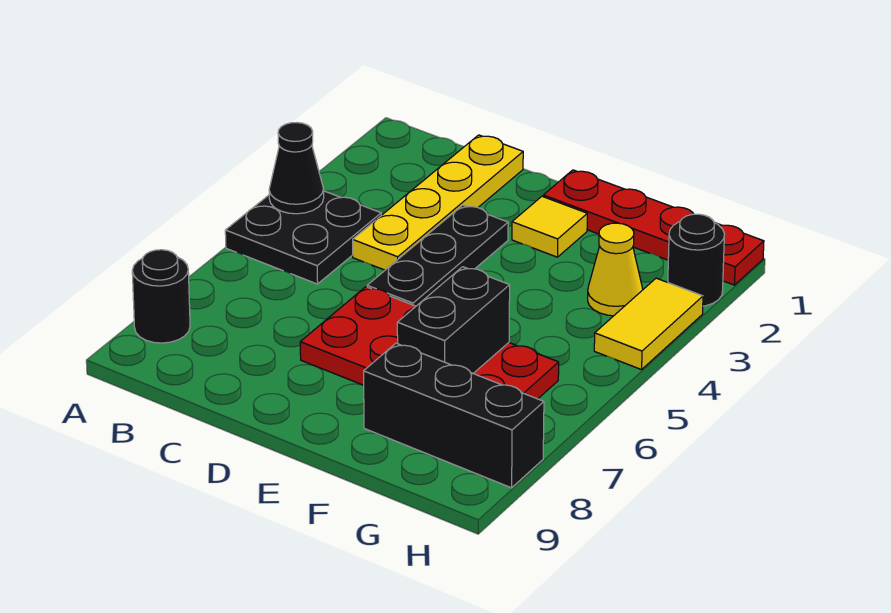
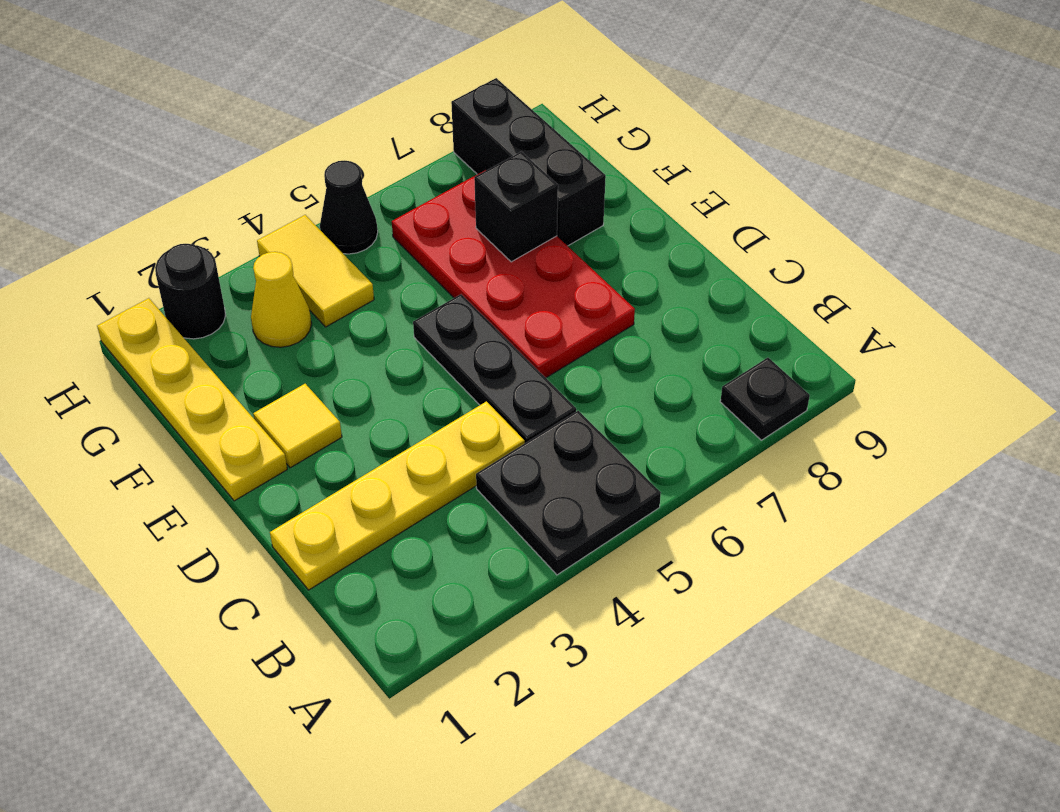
black 1x1 cone [269,123,324,214] -> black 1x1 cone moved to [320,161,378,254]
black 1x1 round brick [132,250,190,343] -> black 1x1 plate [720,358,810,440]
black 1x3 plate [367,205,508,306] -> black 1x3 plate turned to [413,294,576,443]
red 1x4 plate [543,170,764,285] -> yellow 1x4 plate [97,298,287,501]
black 1x2 brick [397,267,510,373] -> black 1x1 brick [474,152,558,262]
yellow 1x2 tile [594,278,703,370] -> yellow 1x2 tile turned to [257,215,374,327]

